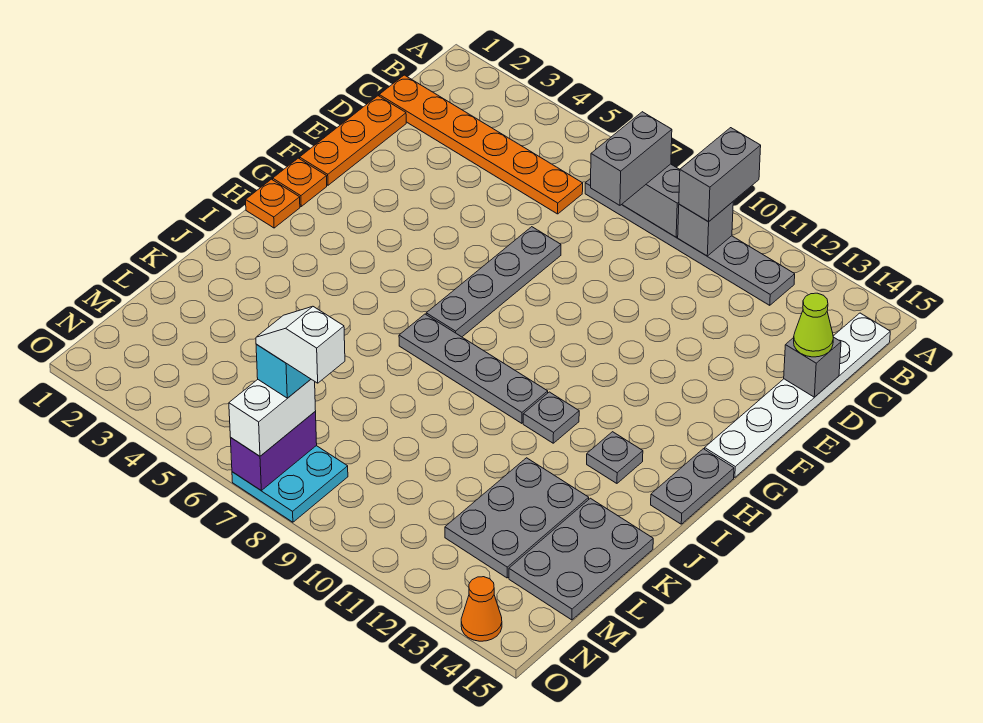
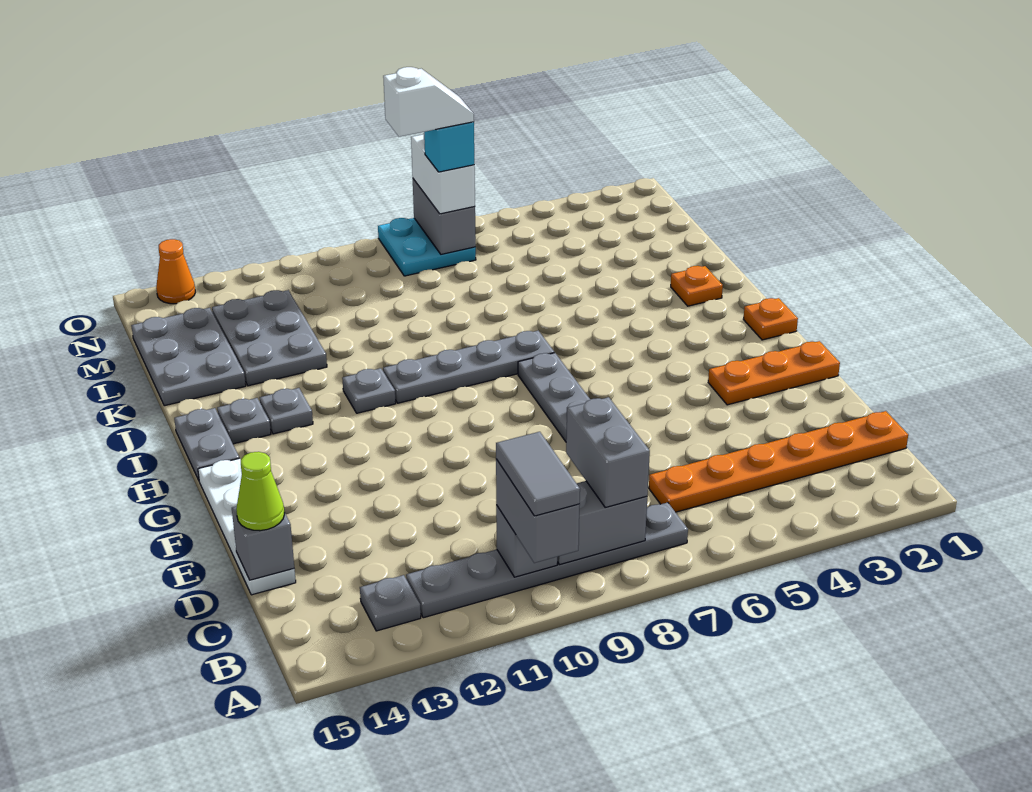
none -> grey 1x2 tile [496,432,580,516]
none -> grey 1x1 plate [360,575,421,631]
white 1x6 plate [705,313,890,477] -> white 1x4 plate [198,458,296,595]
orange 1x3 plate [300,96,406,185] -> orange 1x3 plate turned to [708,341,840,405]
orange 1x1 plate [273,158,327,206] -> orange 1x1 plate moved to [671,266,723,306]
none -> grey 1x1 plate [217,398,271,444]
purple 1x2 brick [231,412,317,490] -> grey 1x2 brick [413,179,476,254]

